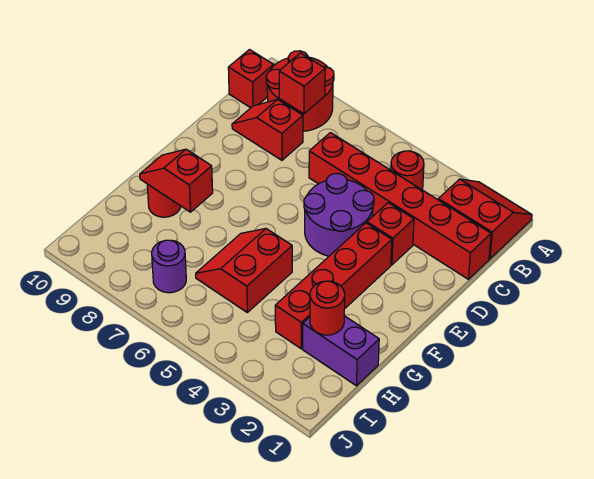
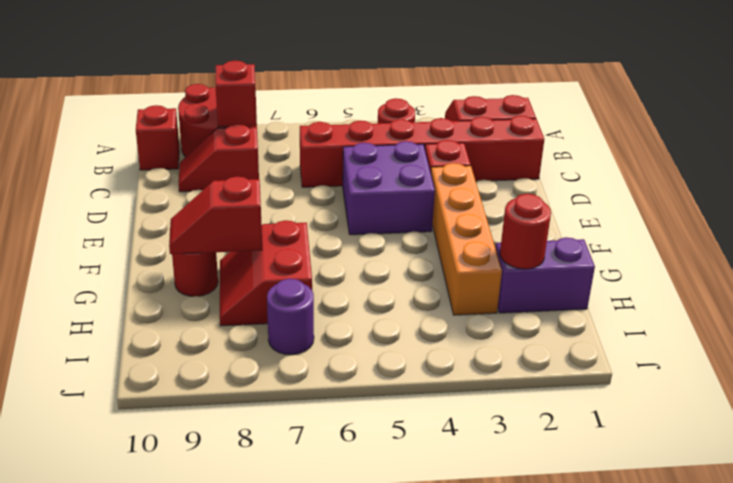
purple 2x2 round brick [304,173,374,256] -> purple 2x2 brick [343,141,435,235]
red 1x4 brick [275,223,392,349] -> orange 1x4 brick [431,163,502,315]
red 2x2 slope [196,228,292,312] -> red 2x2 slope moved to [220,220,312,326]

